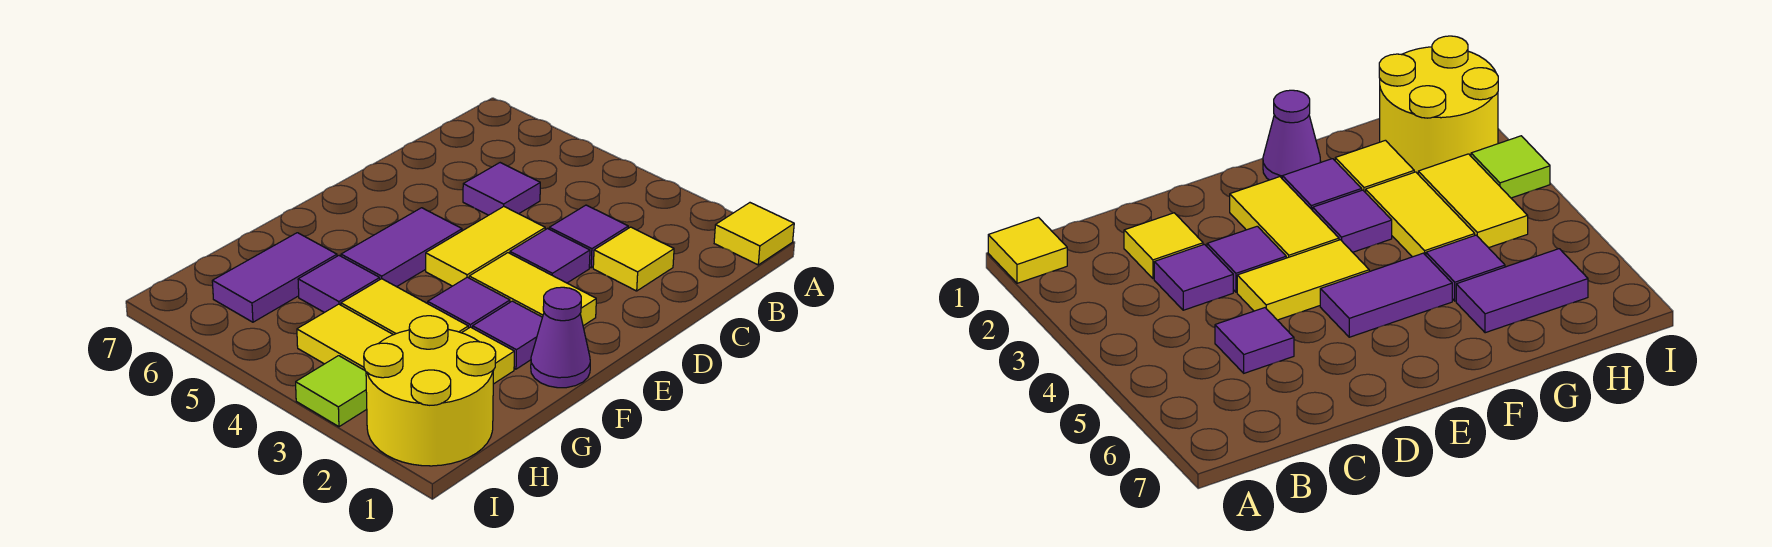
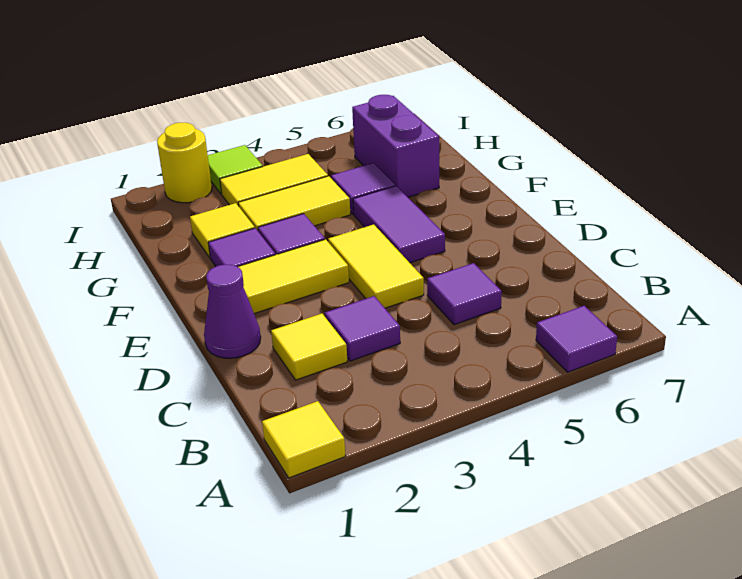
purple 1x1 tile [510,229,590,283] -> purple 1x1 tile moved to [536,306,617,372]
purple 1x1 cone [531,287,590,388] -> purple 1x1 cone moved to [204,265,261,358]
purple 1x2 tile [212,233,337,322] -> purple 1x2 brick [352,95,439,197]
yellow 2x2 round brick [364,316,496,466] -> yellow 1x1 round brick [157,123,212,203]

